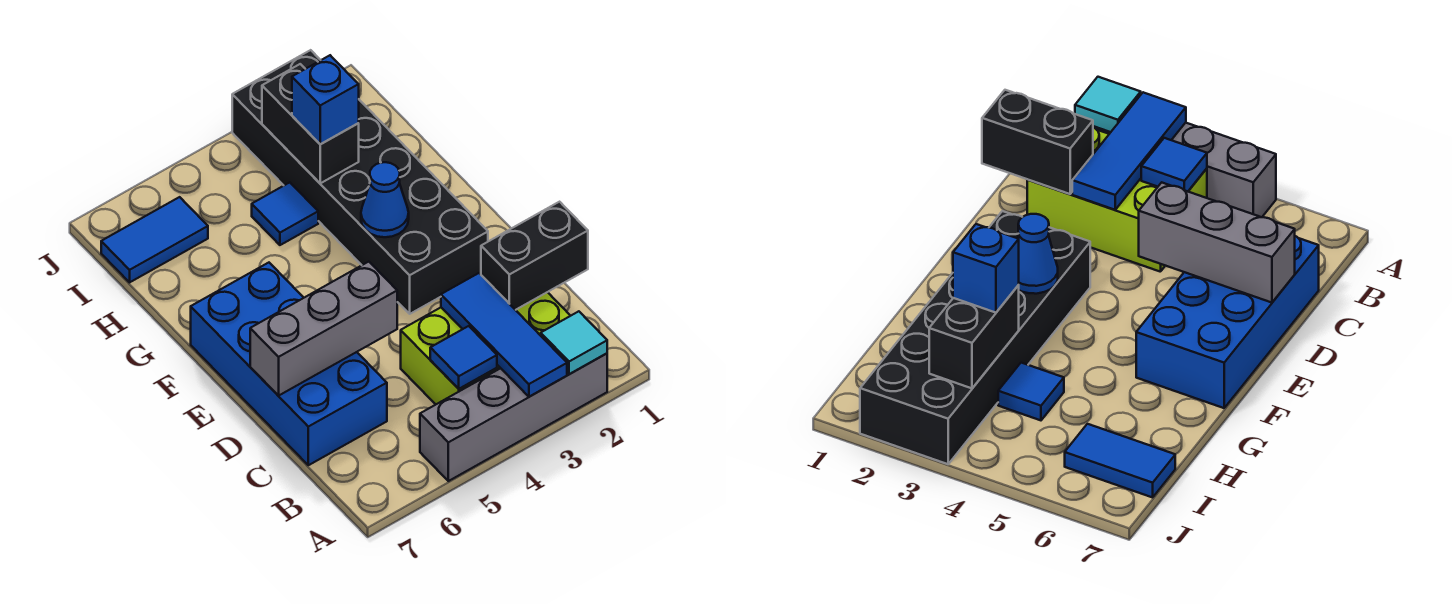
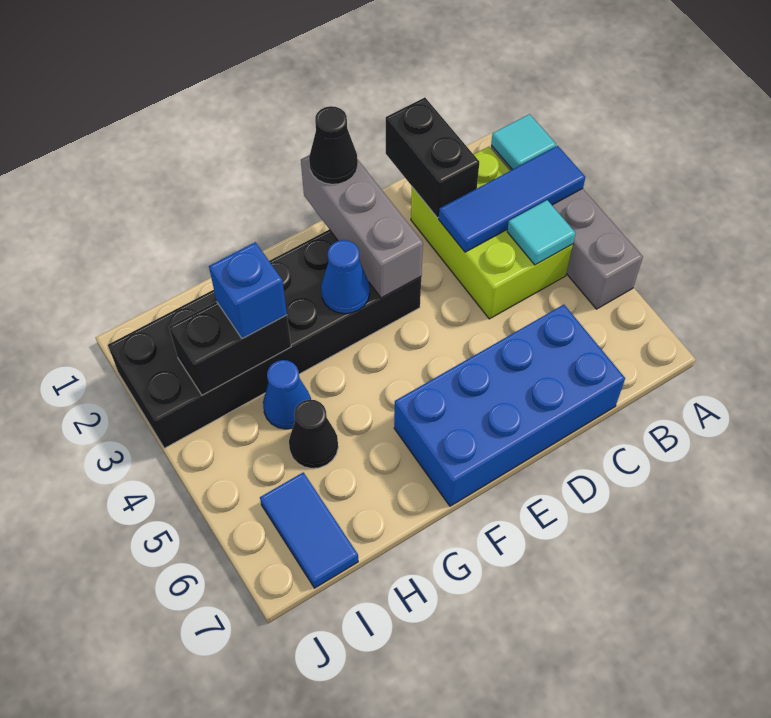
blue 1x1 tile [430,326,497,389] -> cyan 1x1 tile [507,200,575,265]
grey 1x3 brick [250,262,397,395] -> grey 1x3 brick moved to [301,155,423,298]
none -> black 1x1 cone [309,106,358,184]
blue 1x1 tile [252,182,318,245] -> blue 1x1 cone [263,360,311,429]
none -> black 1x1 cone [289,400,338,468]

